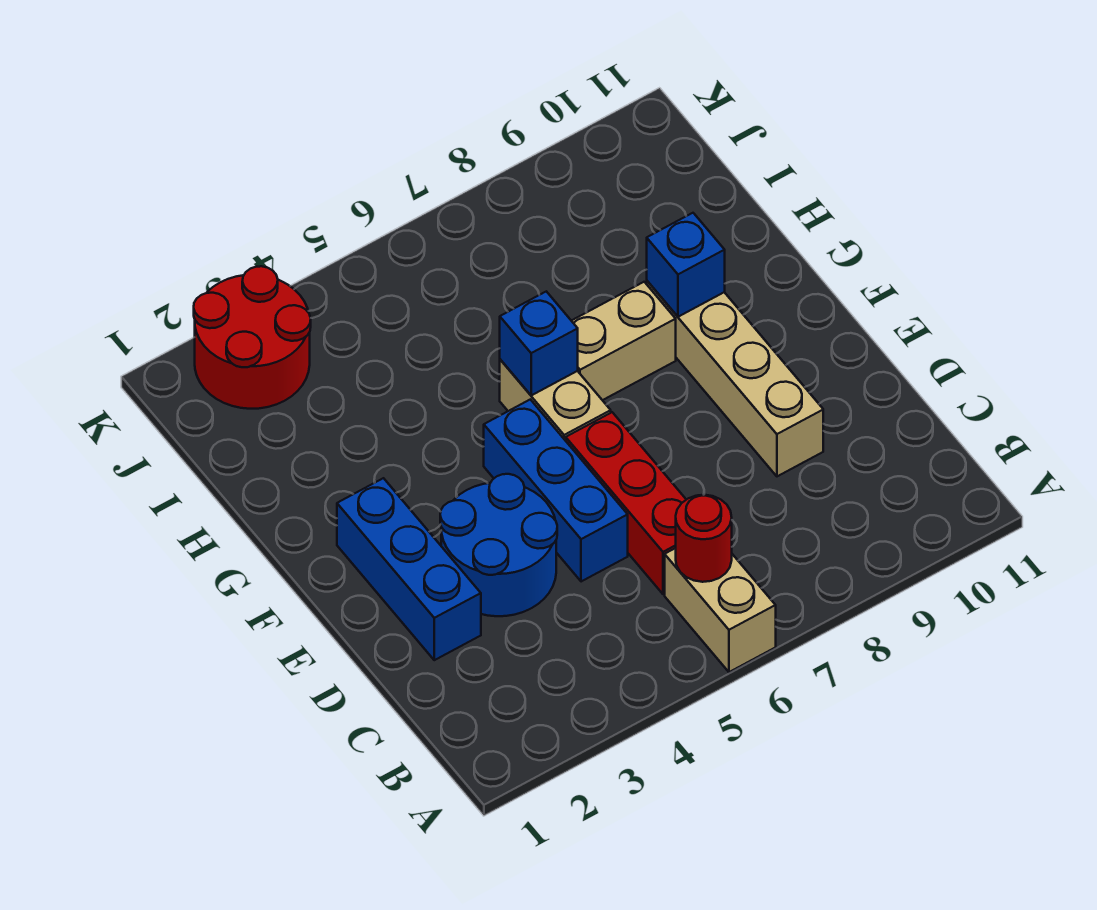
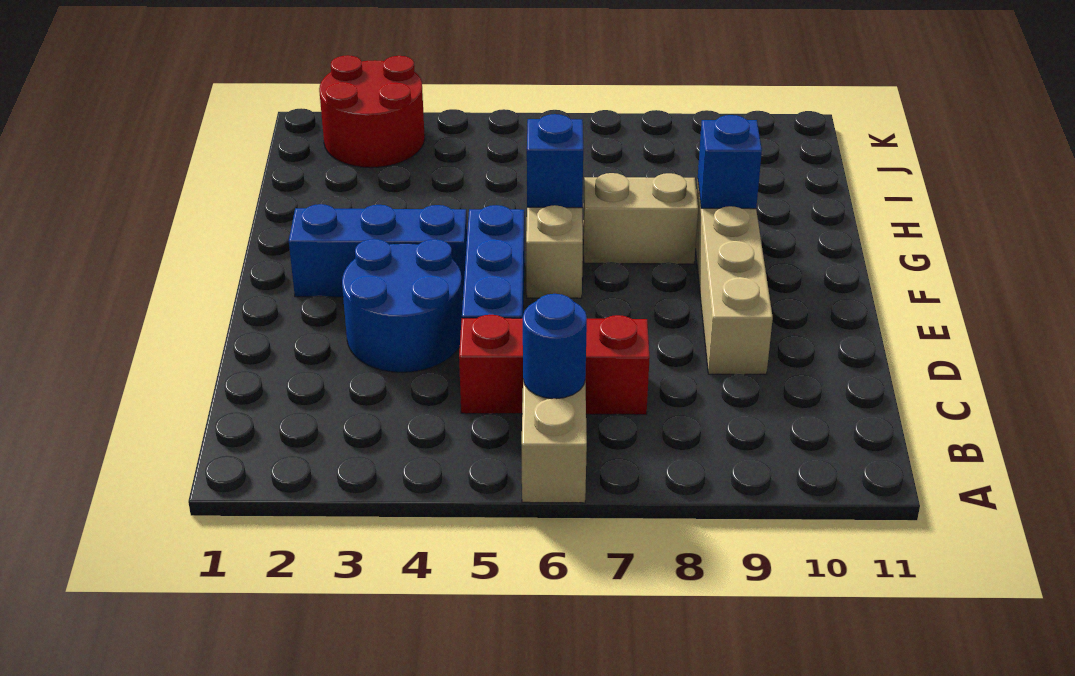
red 1x1 round brick [676,495,732,582] -> blue 1x1 round brick [523,294,587,399]
red 1x3 brick [566,412,686,594] -> red 1x3 brick turned to [459,315,650,415]
blue 1x3 brick [337,478,481,660] -> blue 1x3 brick turned to [289,204,467,298]

